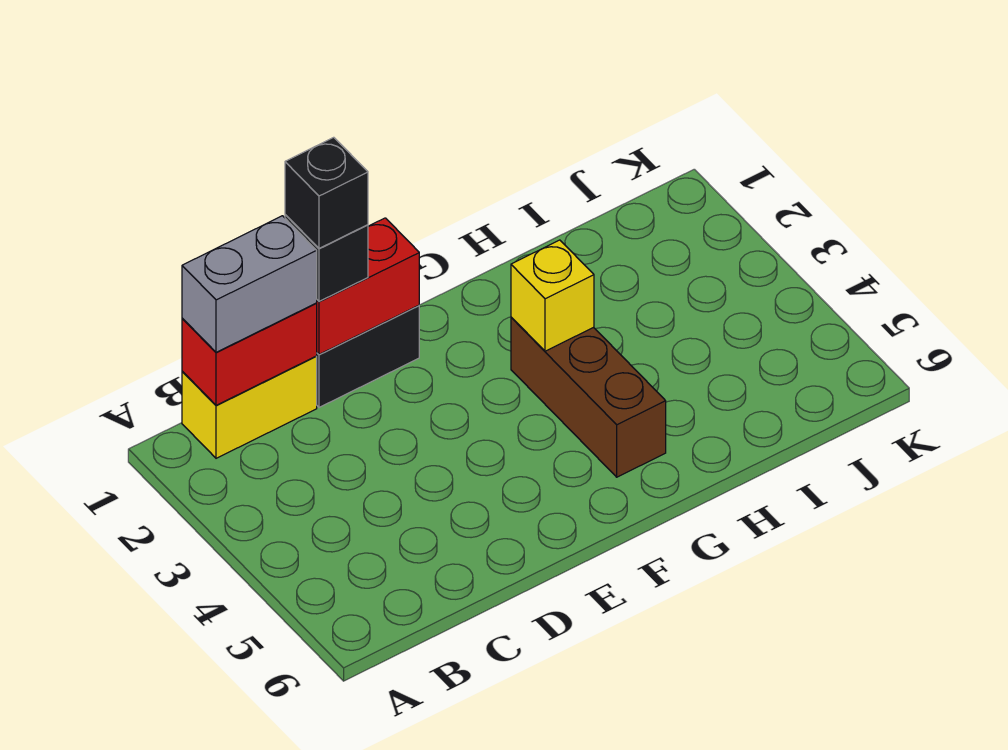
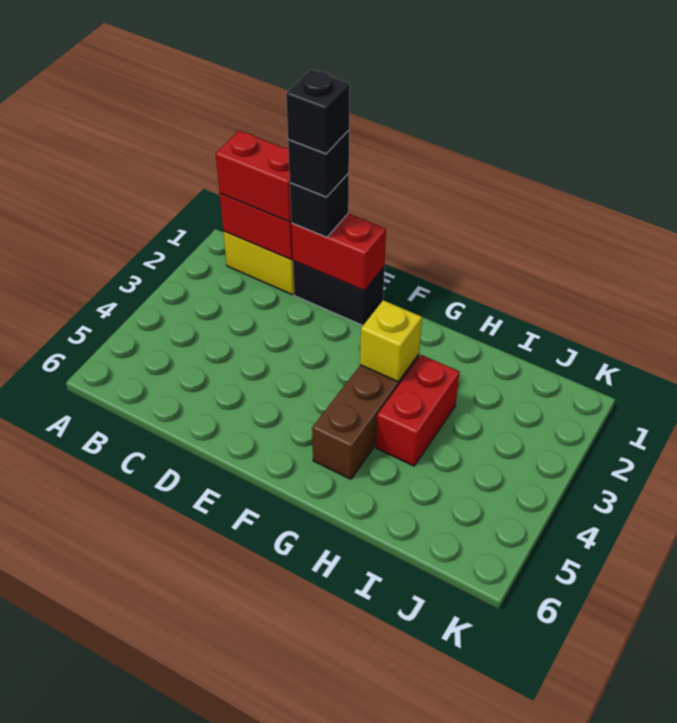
grey 1x2 brick [182,216,317,352] -> red 1x2 brick [216,131,291,222]
none -> black 1x1 brick [286,70,350,154]
none -> red 1x2 brick [376,355,460,466]

